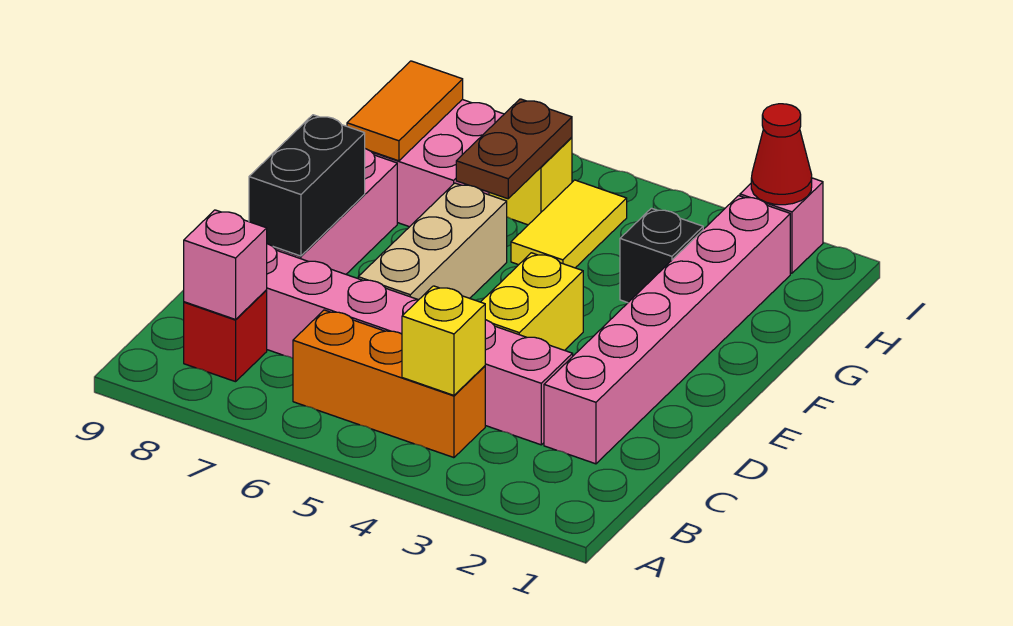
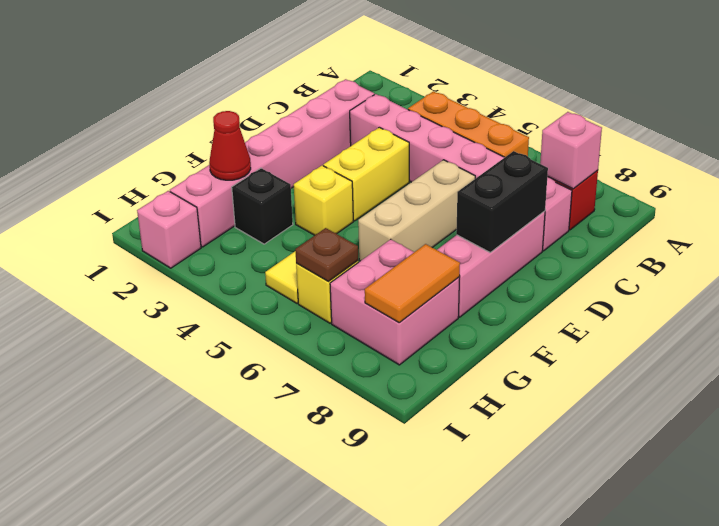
yellow 1x1 brick [402,286,485,395] -> yellow 1x1 brick moved to [294,166,353,235]
brown 1x2 plate [456,99,572,199] -> brown 1x1 plate [295,228,358,281]
red 1x1 cone [751,104,812,205] -> red 1x1 cone moved to [209,111,251,180]

